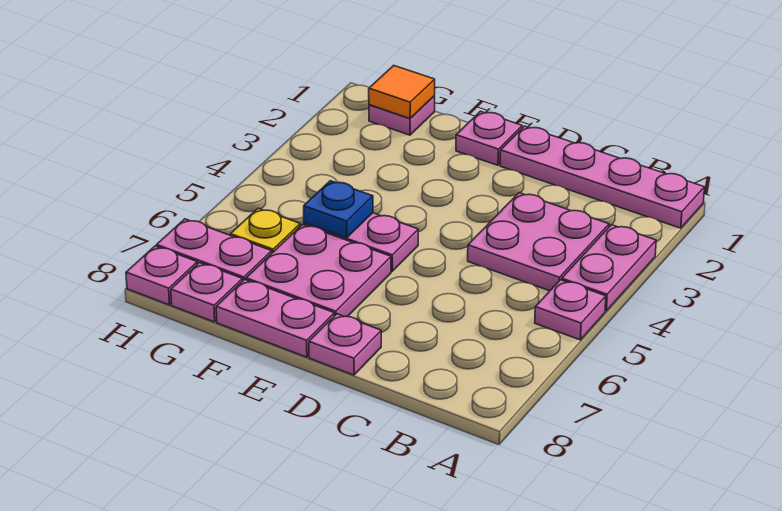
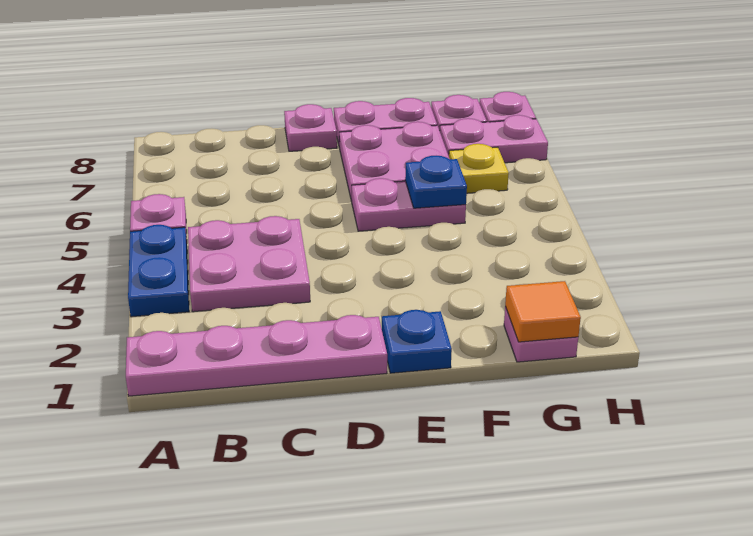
pink 1x2 plate [562,225,656,311] -> blue 1x2 plate [128,225,189,317]
pink 1x1 plate [456,111,522,165] -> blue 1x1 plate [382,310,452,373]

